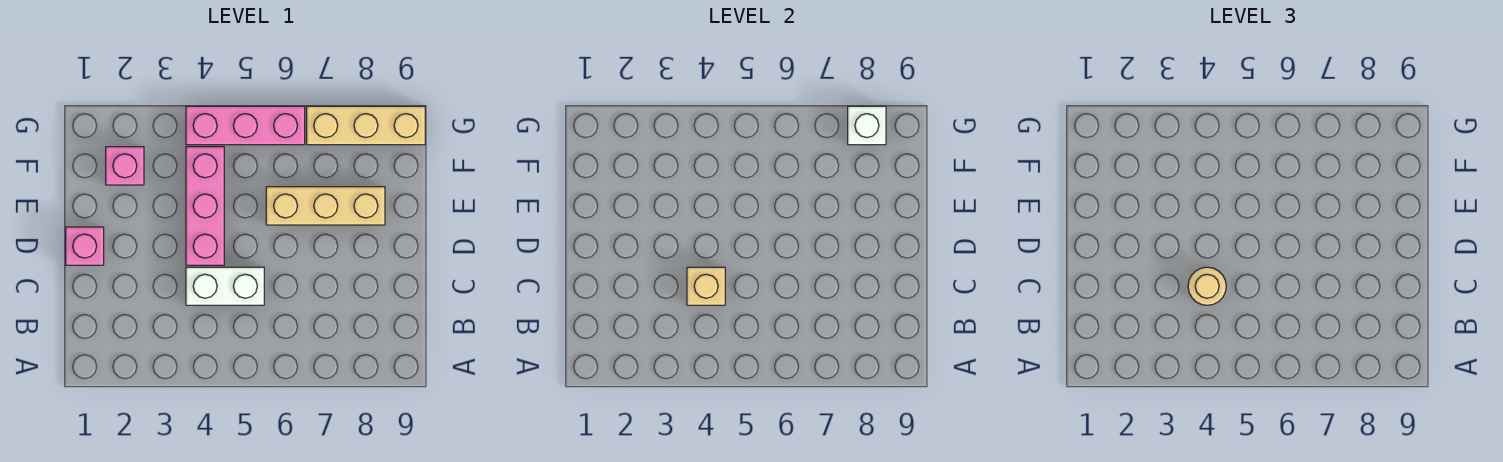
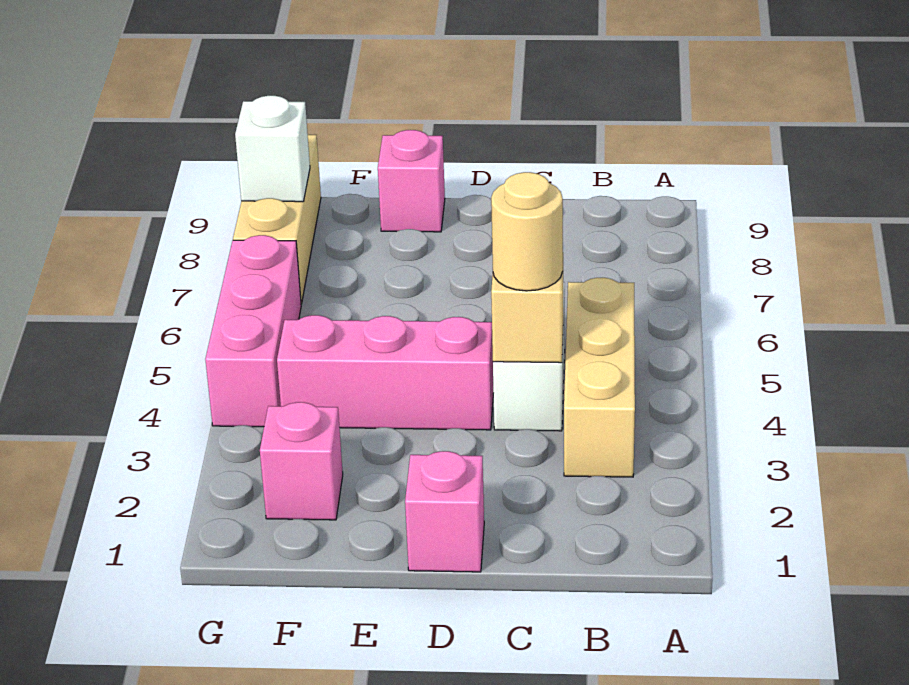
tan 1x3 brick [266,187,385,225] -> tan 1x3 brick moved to [564,278,635,477]
none -> pink 1x1 brick [378,130,445,232]

